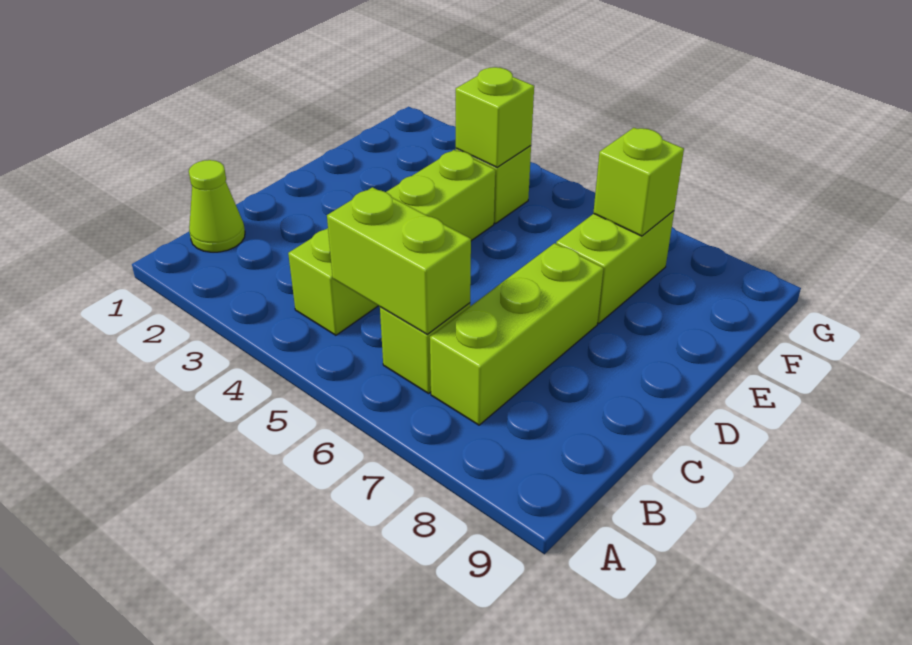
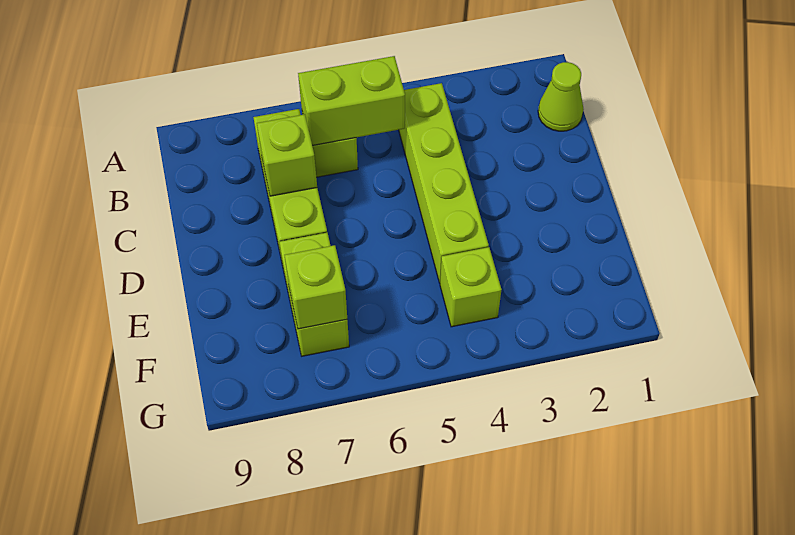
lime 1x1 brick [456,67,534,167] -> lime 1x1 brick moved to [257,114,317,196]

